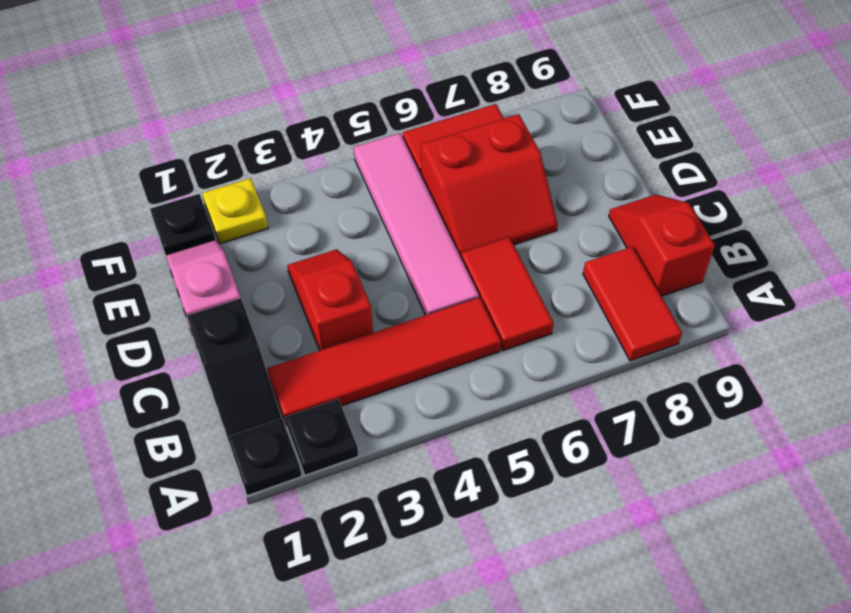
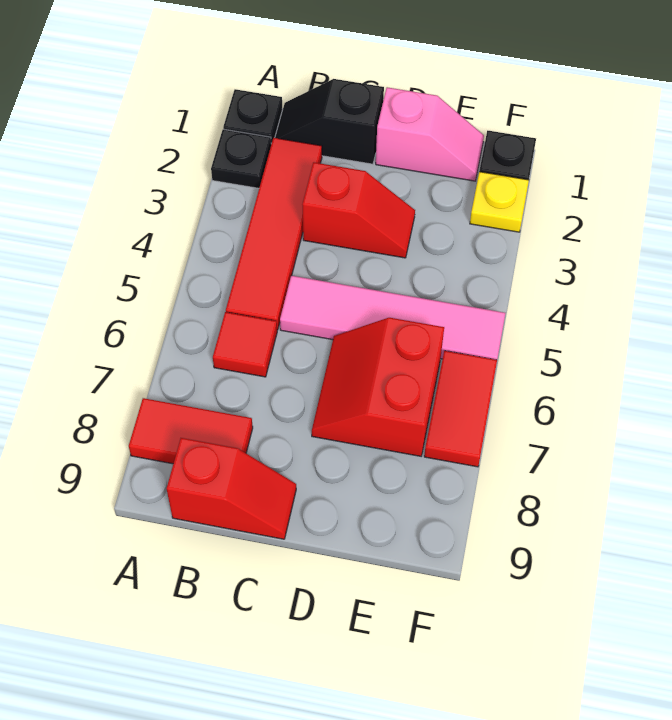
red 1x2 tile [461,237,554,350] -> red 1x1 tile [213,312,277,377]

